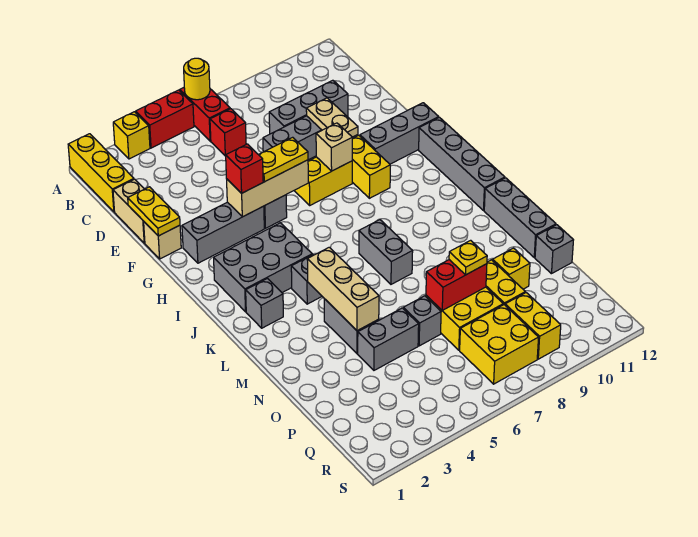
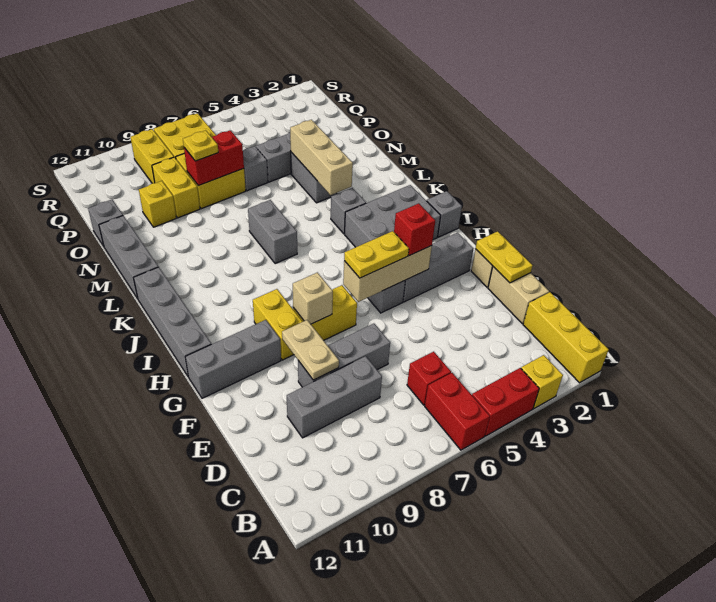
yellow 1x1 round brick [184,58,210,100] -> none
grey 1x1 brick [246,279,283,328] -> grey 1x1 brick moved to [427,191,462,237]

